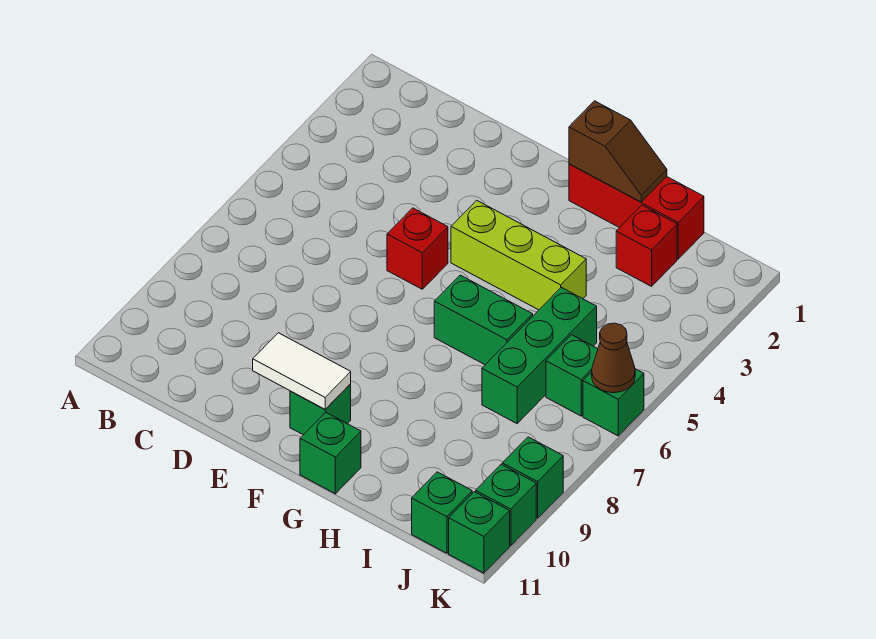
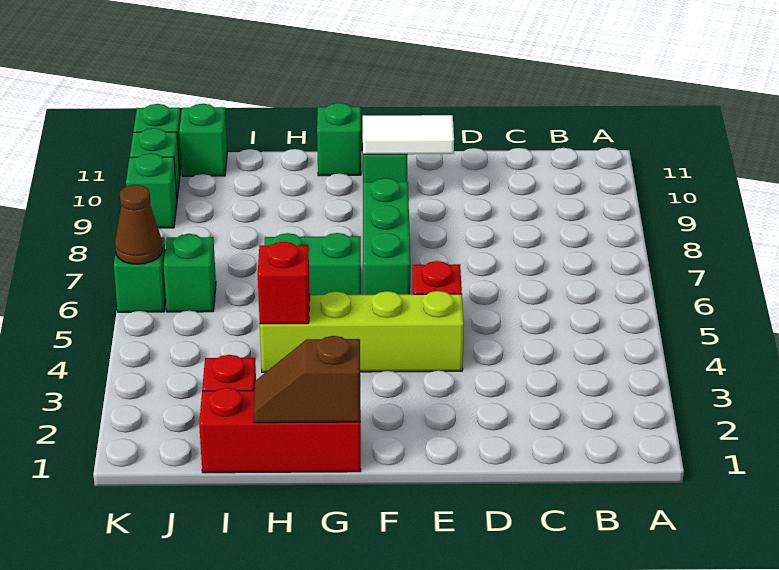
lime 1x3 brick [451,200,586,310] -> lime 1x4 brick [260,291,464,372]
none -> red 1x1 brick [258,242,310,324]
green 1x3 brick [482,287,597,424] -> green 1x3 brick moved to [363,178,410,295]

